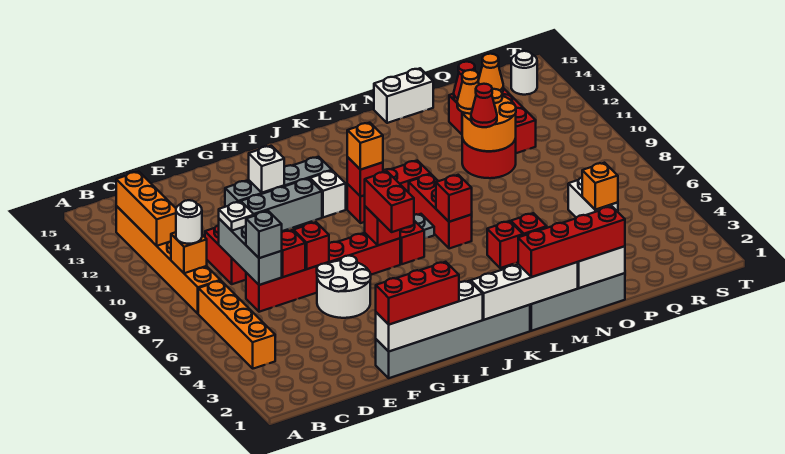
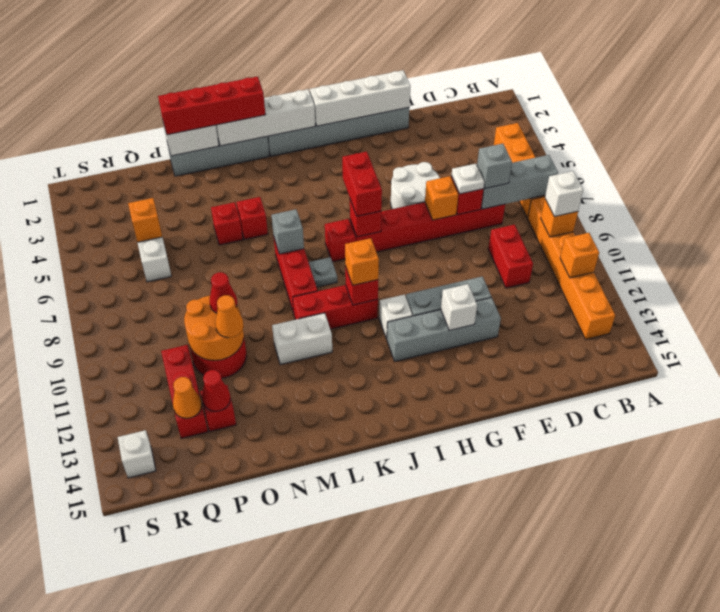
white 1x1 round brick [176,200,202,244] -> white 1x1 brick [545,171,583,217]
orange 1x3 brick [116,172,176,246] -> orange 1x1 brick [560,233,599,278]
grey 1x3 brick [219,219,282,285] -> grey 1x3 brick turned to [481,155,558,209]
white 1x1 plate [219,202,254,231] -> white 1x1 plate moved to [451,164,484,194]
red 1x3 brick [376,262,459,325] -> none
red 1x1 brick [293,222,329,269] -> orange 1x1 brick [425,176,458,220]
red 1x1 brick [436,175,472,222] -> grey 1x1 brick [272,209,304,254]
white 1x2 brick [374,68,433,123] -> white 1x2 brick moved to [272,313,332,365]
white 1x1 round brick [511,51,537,95] -> white 1x1 brick [118,430,156,478]

